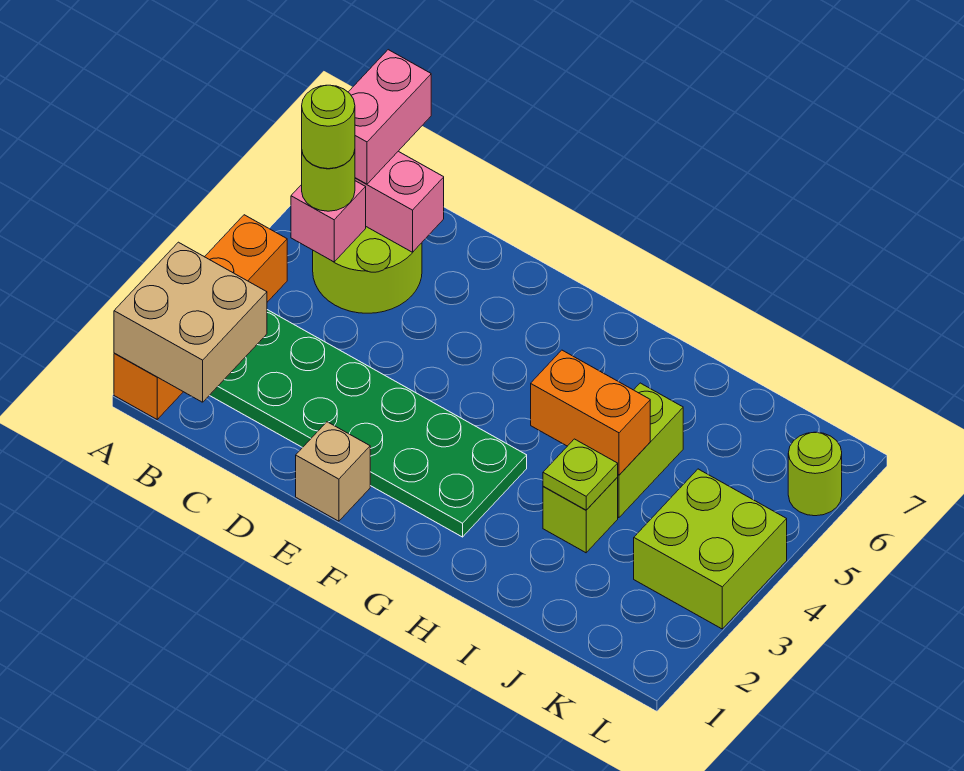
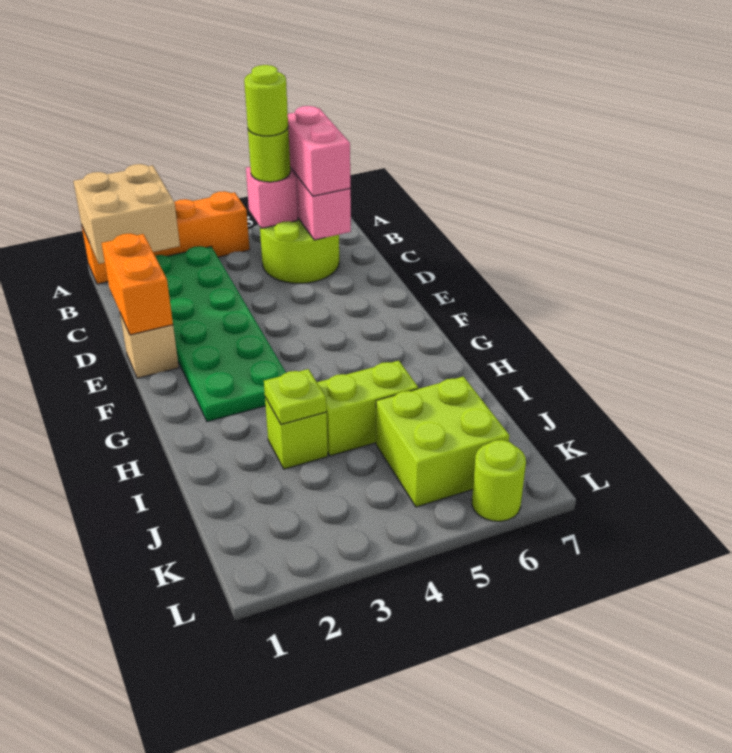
pink 1x2 brick [348,50,431,184] -> pink 1x2 brick turned to [288,106,350,196]
orange 1x2 brick [531,350,650,475] -> orange 1x2 brick moved to [102,233,173,335]
lime 2x2 brick [634,469,787,629] -> lime 2x2 brick moved to [376,377,509,507]

